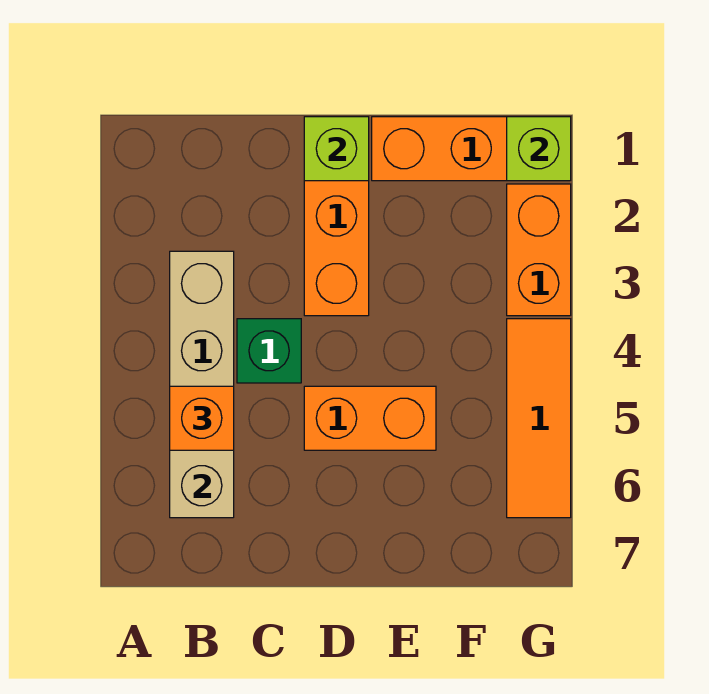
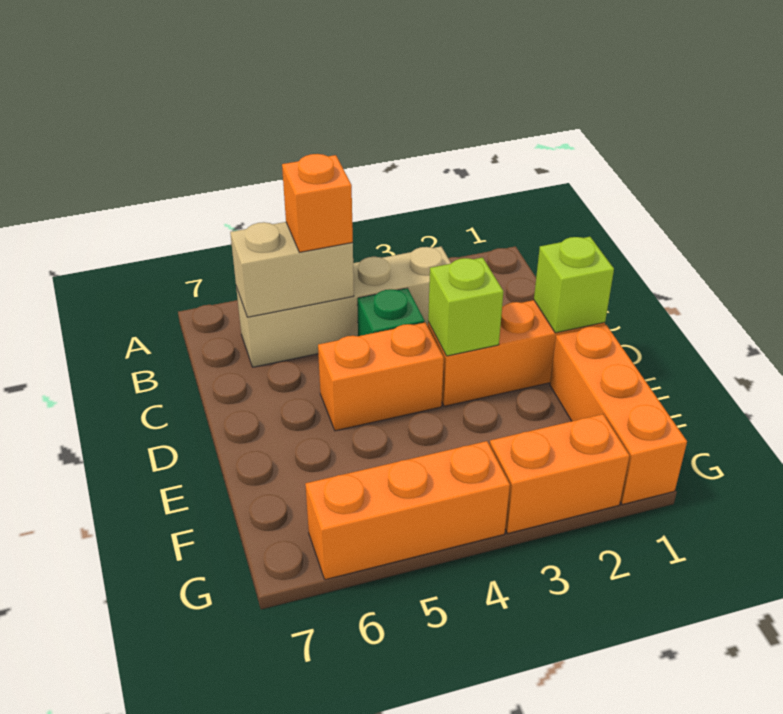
orange 1x2 brick [304,386,436,450] -> orange 1x2 brick turned to [318,322,444,431]
lime 1x1 brick [507,117,571,181] -> lime 1x1 brick moved to [428,258,504,356]
orange 1x3 tile [507,319,571,518] -> orange 1x3 brick [305,441,510,580]

